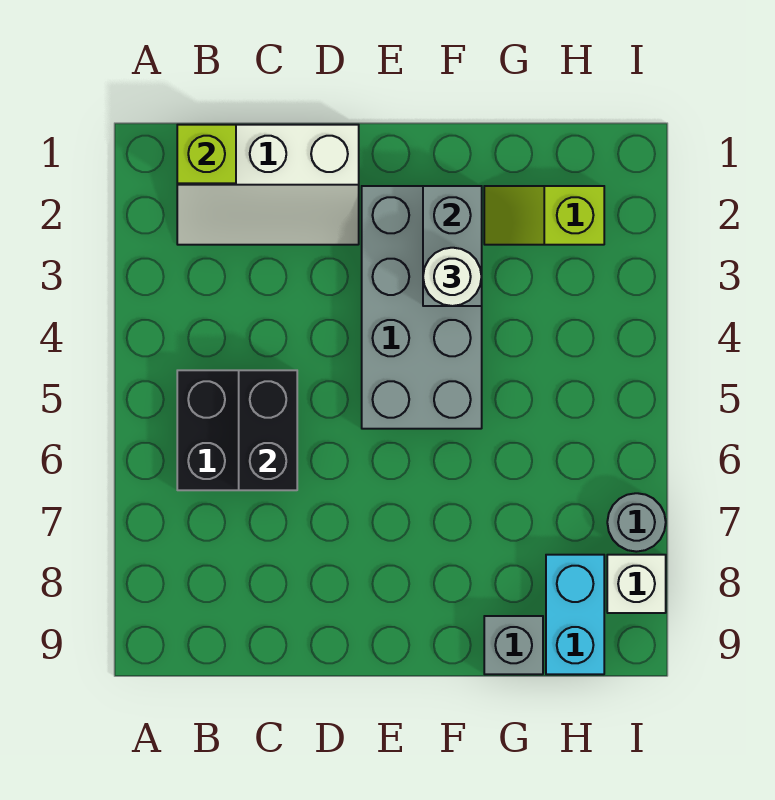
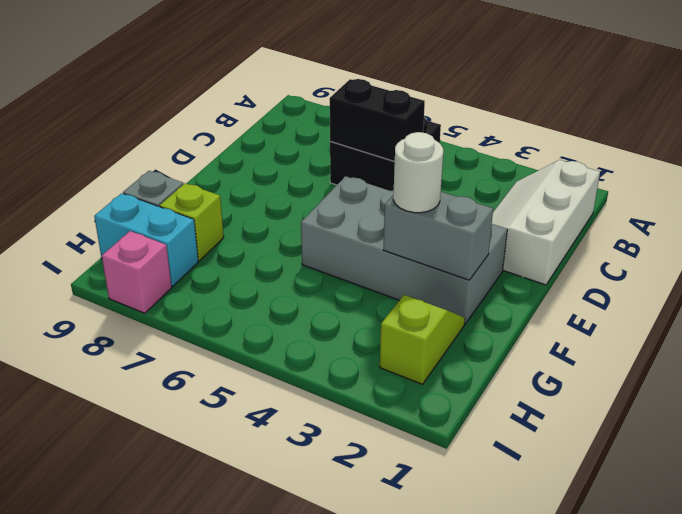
lime 1x1 brick [177,125,236,183] -> lime 1x1 brick moved to [160,183,224,261]
grey 1x1 round brick [607,493,666,552] -> none
white 1x1 brick [607,555,666,613] -> pink 1x1 brick [102,231,172,313]

